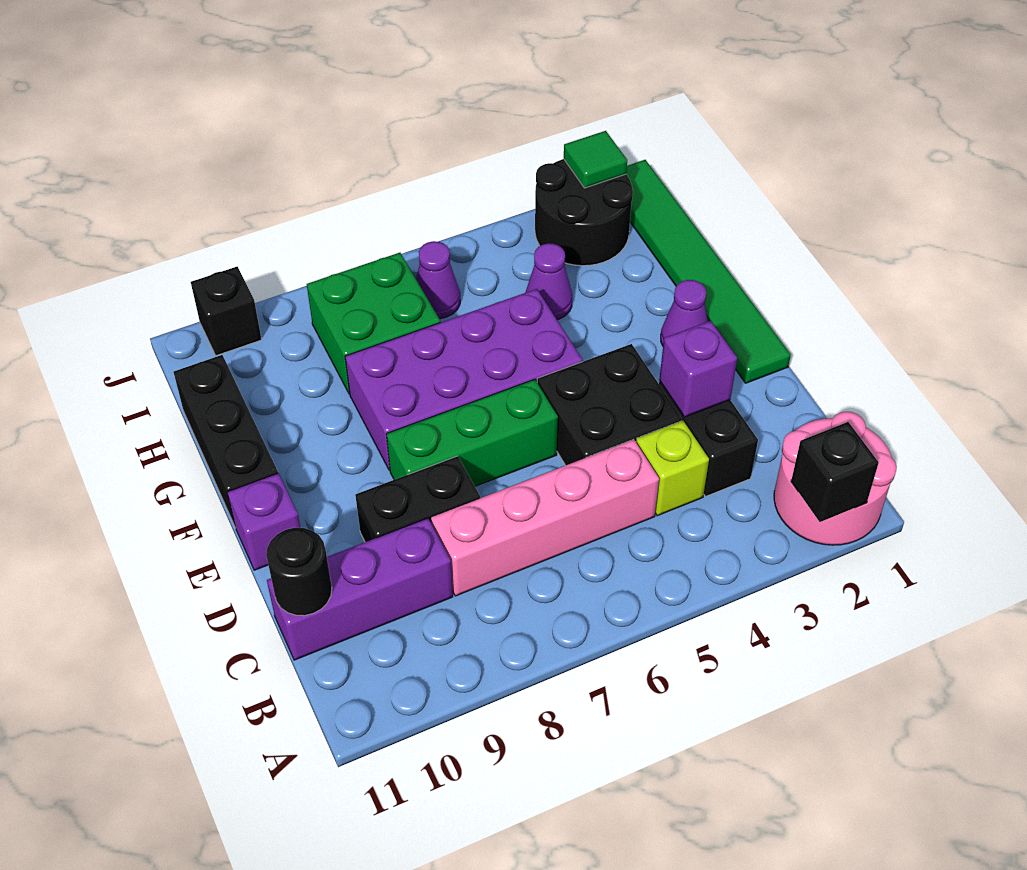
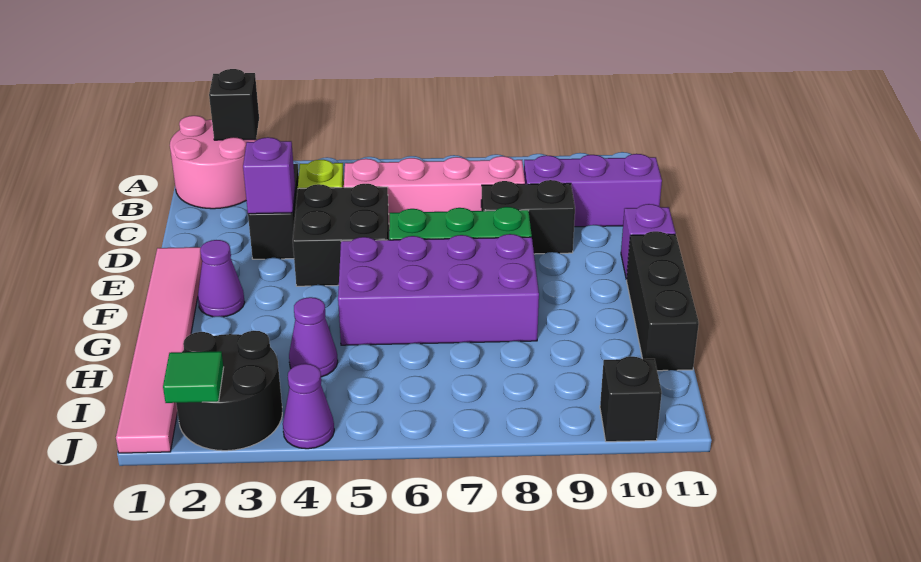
black 1x1 round brick [266,528,332,616] -> none
green 1x6 tile [626,160,791,383] -> pink 1x6 tile [116,247,202,453]
green 2x2 brick [307,253,440,394] -> none
purple 1x1 cone [416,241,460,319] -> purple 1x1 cone moved to [283,364,334,449]

